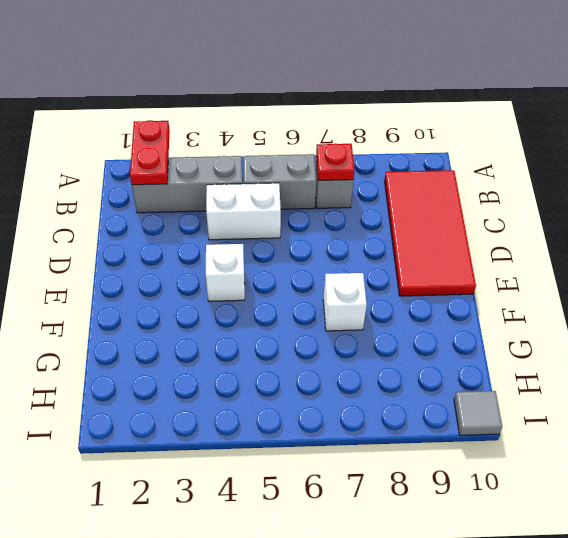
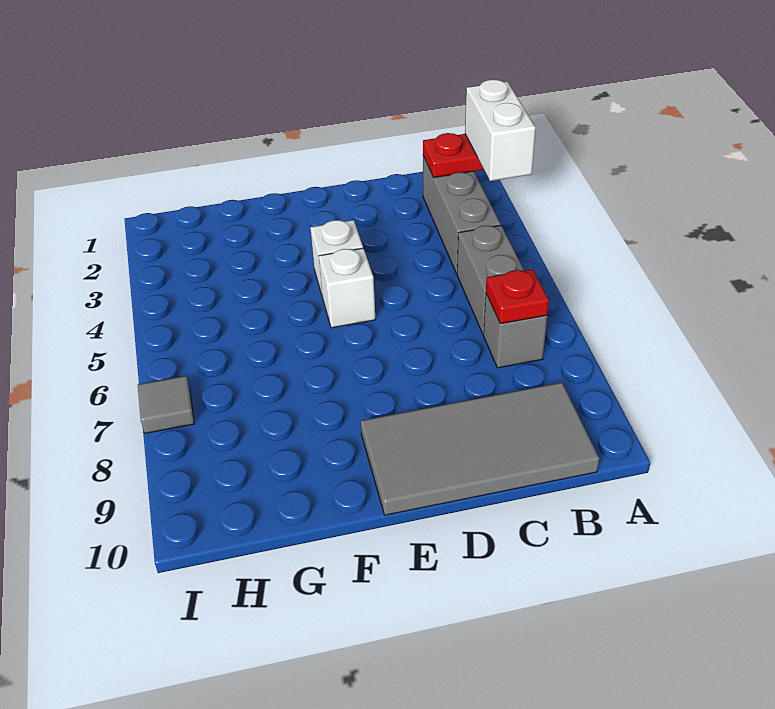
red 2x4 tile [384,170,476,296] -> grey 2x4 tile [361,382,599,515]
white 1x2 brick [206,183,281,240] -> white 1x2 brick moved to [465,80,536,181]
white 1x1 brick [323,273,367,331] -> white 1x1 brick moved to [319,248,375,328]
grey 1x1 tile [454,391,502,435] -> grey 1x1 tile moved to [138,376,194,433]

